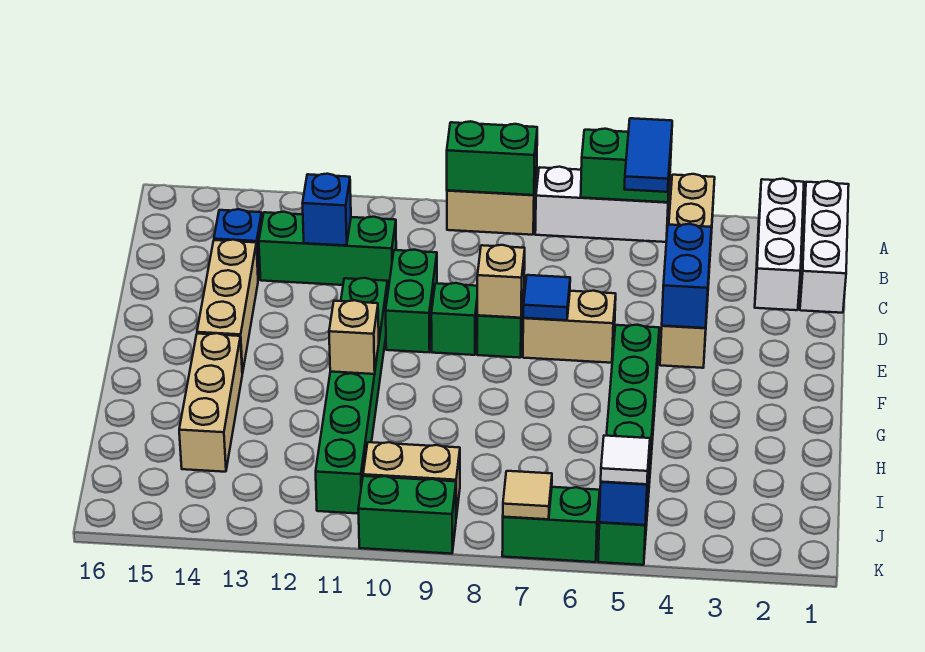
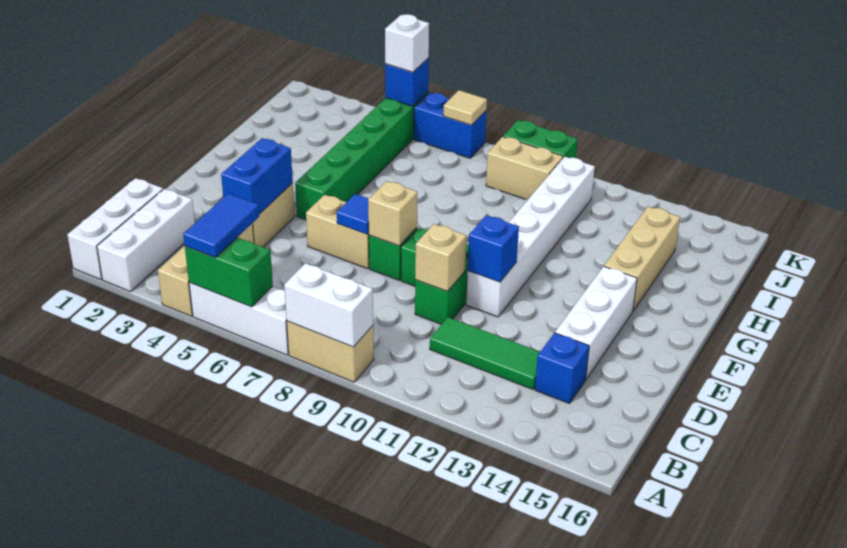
green 1x2 brick [447,121,537,195] -> white 1x2 brick [284,263,373,347]
green 1x3 brick [259,212,396,288] -> green 1x3 tile [430,317,540,389]
blue 1x1 brick [302,174,351,246] -> blue 1x1 brick moved to [468,215,519,282]
tan 1x3 brick [197,240,258,374] -> white 1x3 brick [555,266,637,379]
green 1x6 brick [316,278,388,514] -> white 1x6 brick [466,157,595,317]
tan 1x1 brick [329,300,379,374] -> tan 1x1 brick moved to [415,224,466,291]
white 1x1 tile [601,436,650,484] -> white 1x1 brick [385,14,429,72]
green 1x2 brick [502,487,600,562] -> blue 1x2 brick [414,92,486,158]

